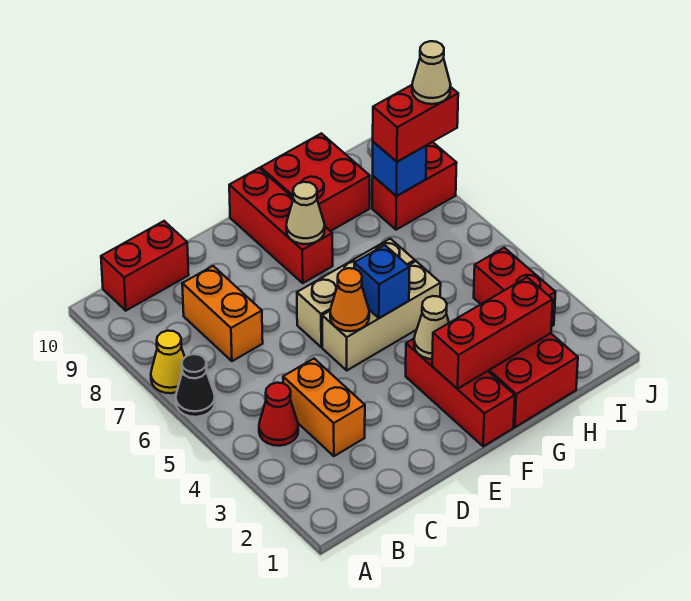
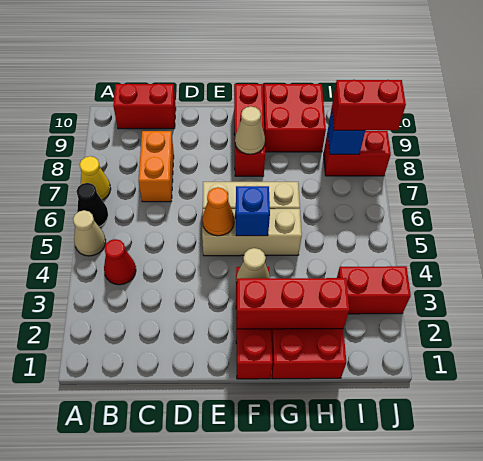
orange 1x2 brick [283,359,365,456] -> none
red 1x2 brick [474,248,556,327] -> red 1x2 brick turned to [337,266,411,314]
tan 1x1 cone [412,41,451,104] -> tan 1x1 cone moved to [73,210,106,256]

